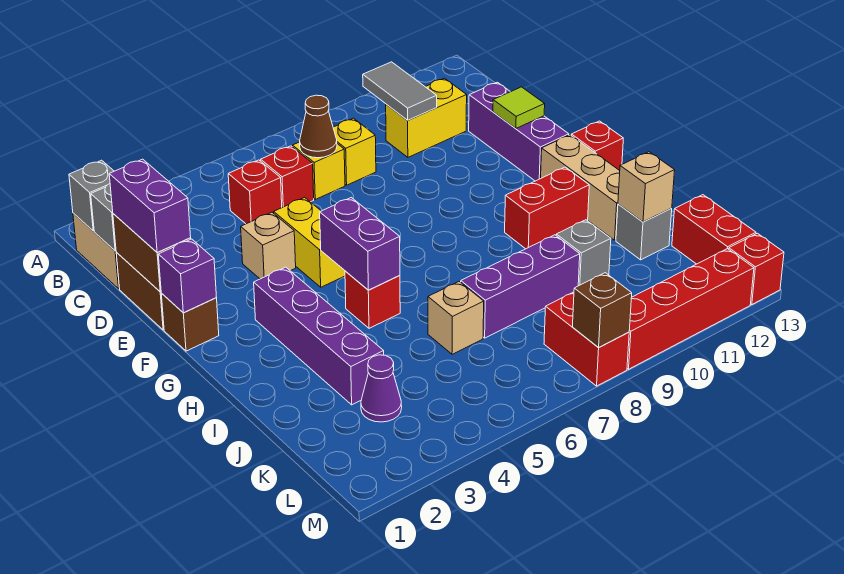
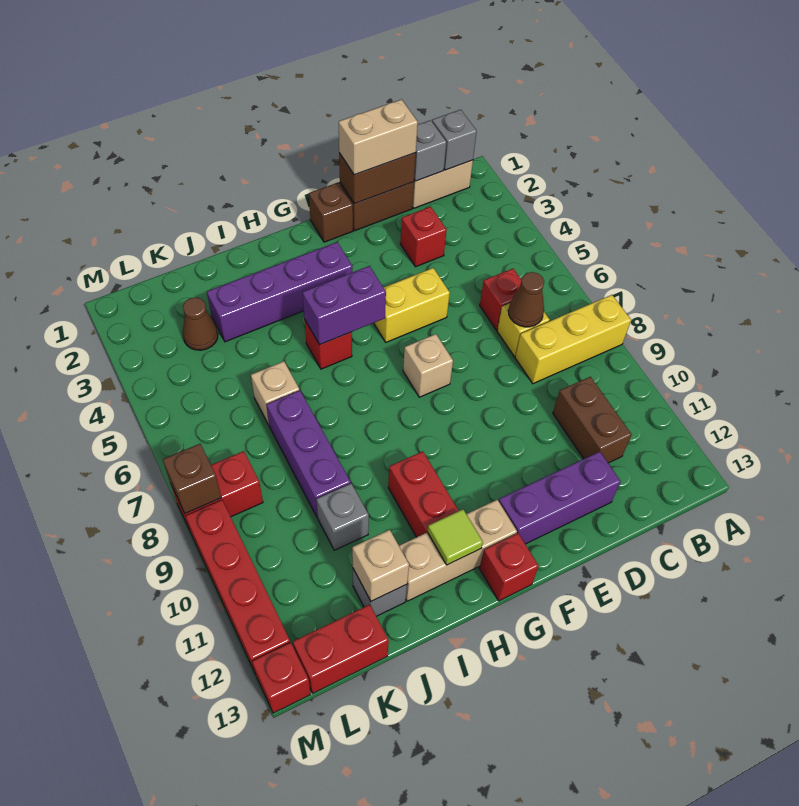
grey 1x2 tile [363,62,437,120] -> none
red 1x1 brick [228,160,282,224] -> red 1x1 brick moved to [400,207,447,267]
yellow 1x1 brick [333,118,376,185] -> yellow 1x3 brick [515,295,631,384]
yellow 1x2 brick [386,78,467,157] -> brown 1x2 brick [553,377,632,463]
purple 1x2 brick [109,159,191,253] -> tan 1x2 brick [339,100,418,175]
tan 1x1 brick [241,212,296,279] -> tan 1x1 brick moved to [403,334,453,397]
lime 1x1 tile [493,87,545,128] -> lime 1x1 tile moved to [427,509,483,565]
purple 1x1 brick [158,239,216,313] -> none
purple 1x1 cone [361,355,402,422] -> brown 1x1 cone [183,297,218,350]

